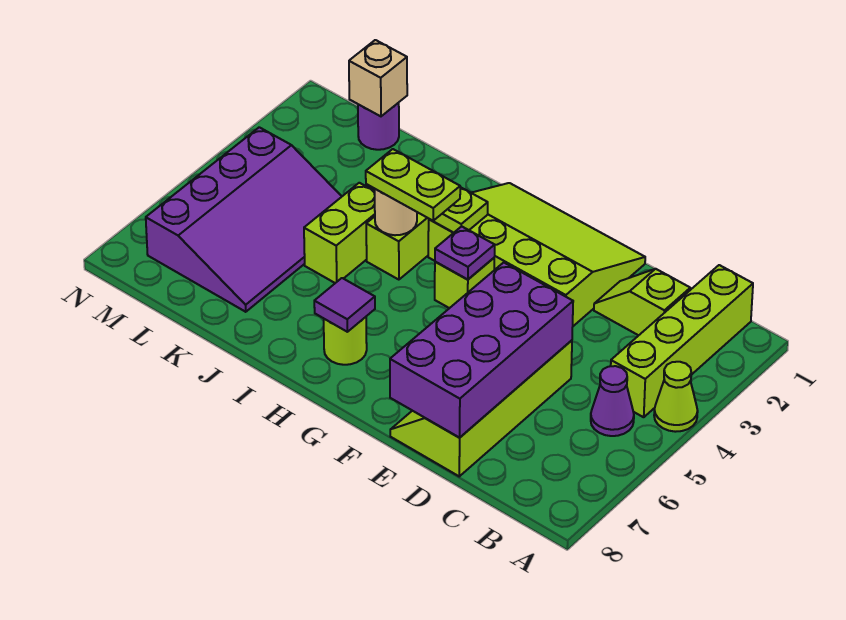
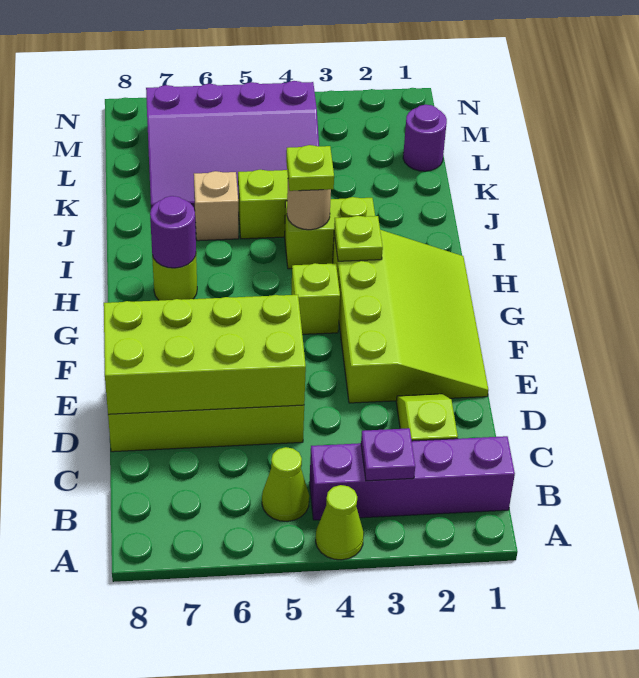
lime 1x4 brick [611,265,753,417] -> purple 1x4 brick [309,436,515,520]
purple 1x1 cone [591,366,634,436] -> lime 1x1 cone [262,447,309,521]
purple 2x4 brick [390,262,573,438] -> lime 2x4 brick [104,295,306,414]
purple 1x1 plate [435,226,495,279] -> purple 1x1 plate moved to [361,428,415,481]
lime 1x2 plate [366,149,460,221] -> lime 1x1 plate [286,145,334,191]
purple 1x1 tile [314,278,375,332] -> purple 1x1 round brick [150,196,196,268]
tan 1x1 brick [349,40,407,116] -> tan 1x1 brick moved to [194,171,239,241]

